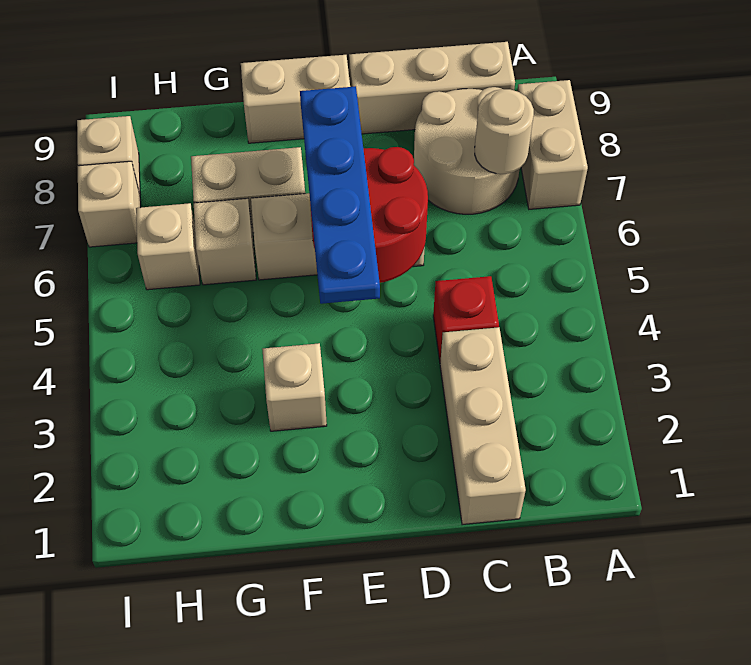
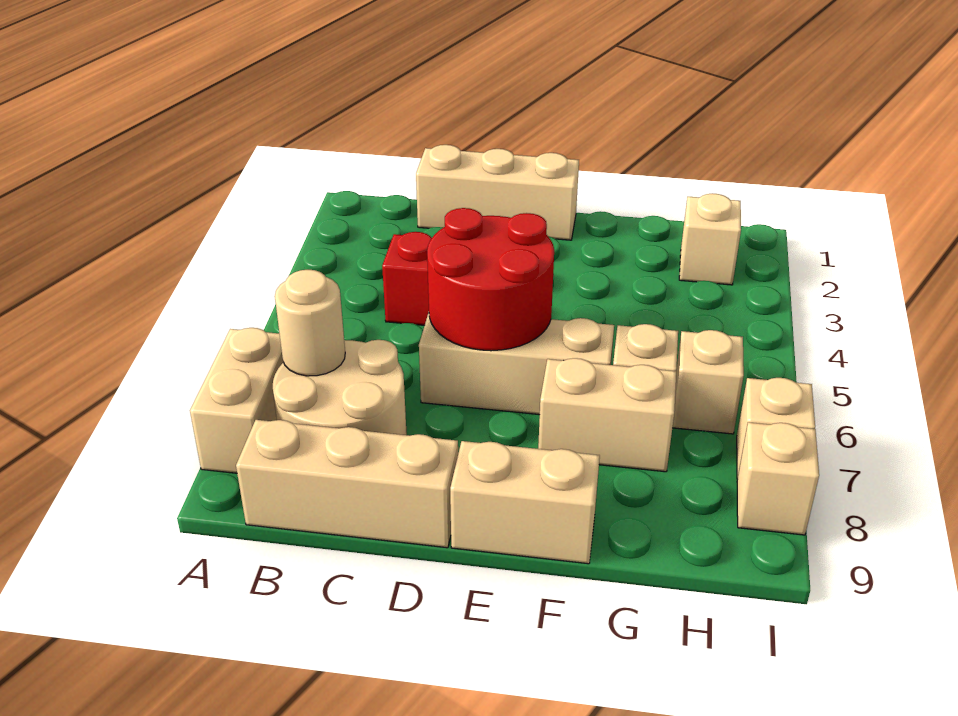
tan 1x3 brick [440,327,526,525] -> tan 1x3 brick turned to [416,145,579,240]
blue 1x4 plate [300,86,380,304] -> none
tan 1x1 brick [262,343,327,431] -> tan 1x1 brick moved to [679,193,741,285]

